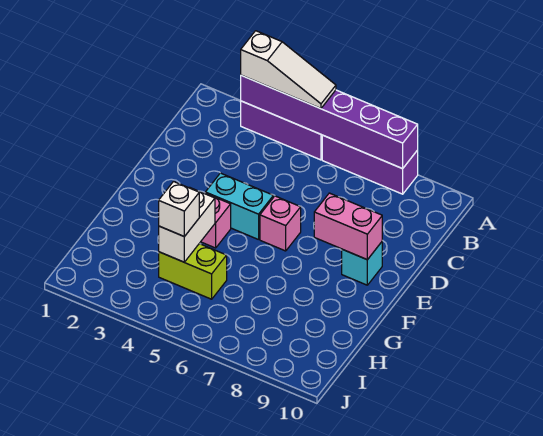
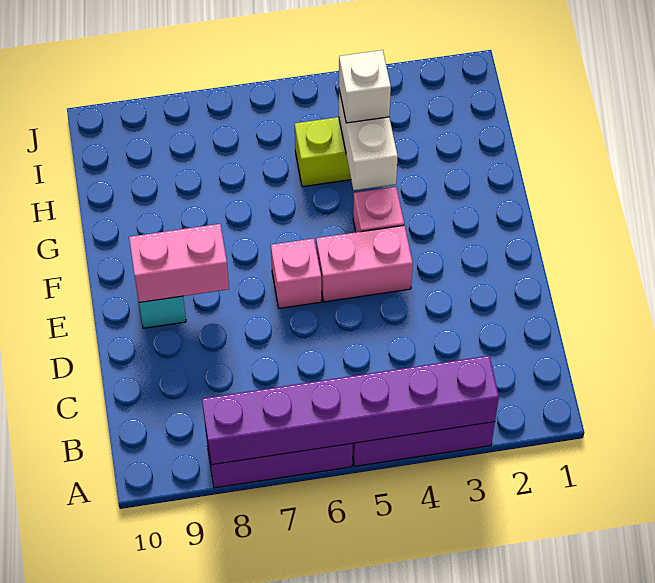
white 1x3 slope [241,31,336,109] -> none
cyan 1x2 brick [205,173,273,240] -> pink 1x2 brick [316,225,413,302]

